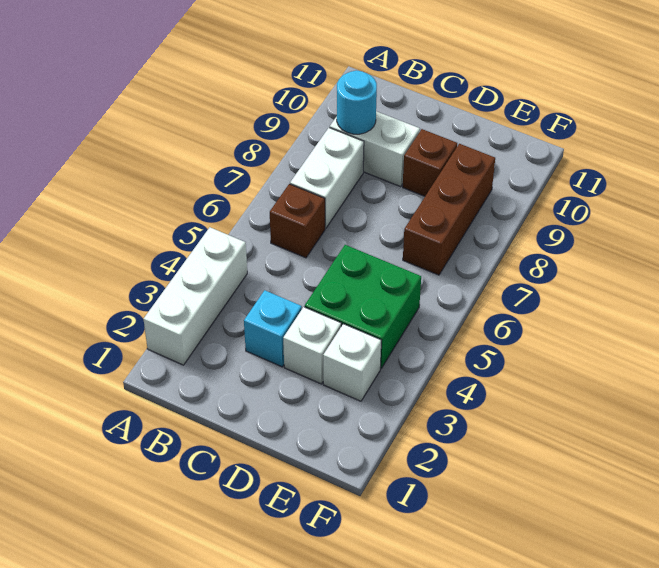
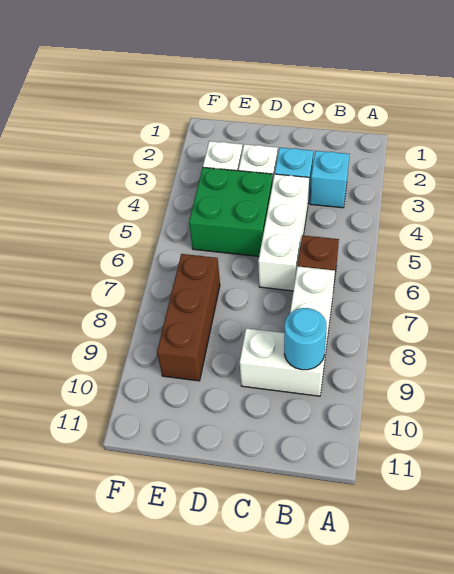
white 1x3 brick [144,227,247,365] -> white 1x3 brick moved to [258,174,309,291]
none -> cyan 1x1 brick [310,151,349,208]
brown 1x1 brick [403,129,457,196] -> none

